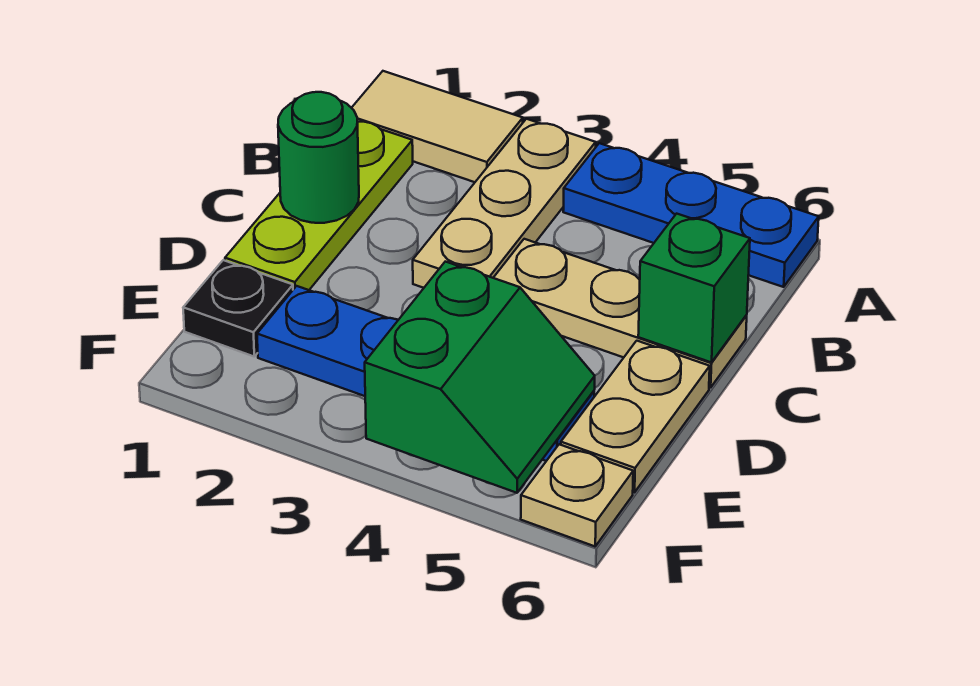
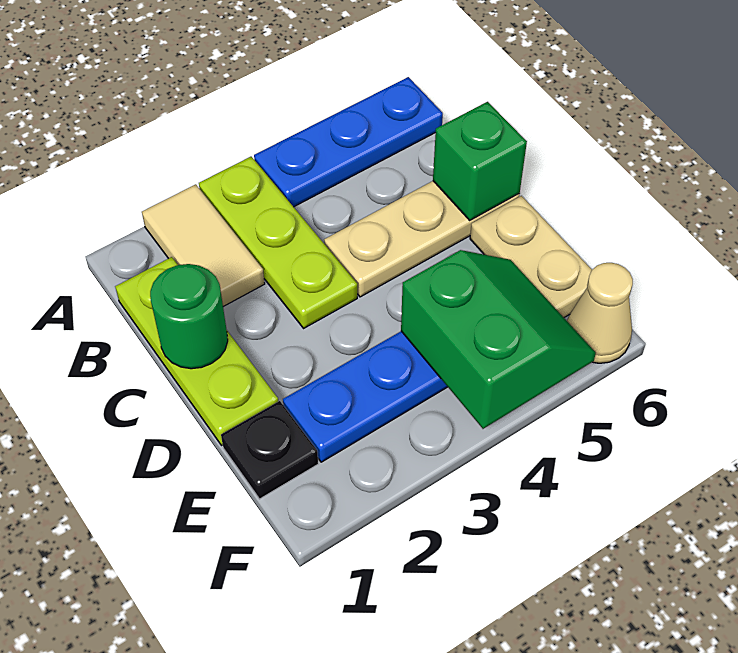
tan 1x2 tile [352,71,523,182] -> tan 1x2 tile turned to [142,184,265,307]
tan 1x3 plate [413,119,596,288] -> lime 1x3 plate [199,157,357,328]
tan 1x1 plate [521,444,633,546] -> tan 1x1 cone [567,263,633,363]

